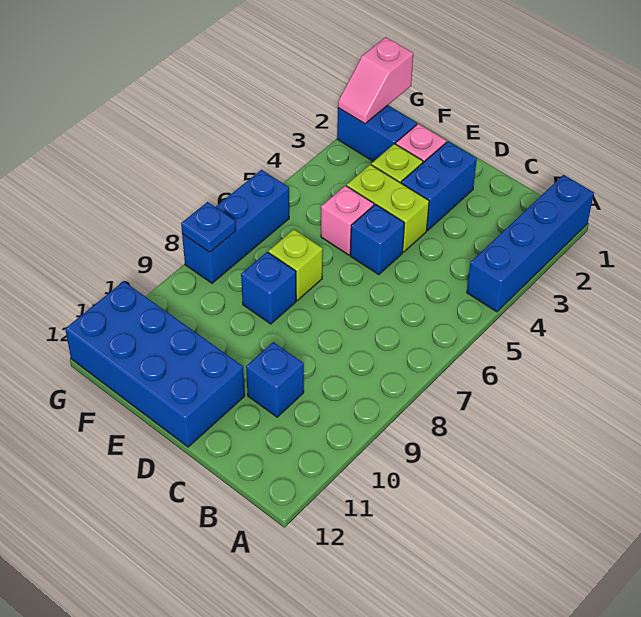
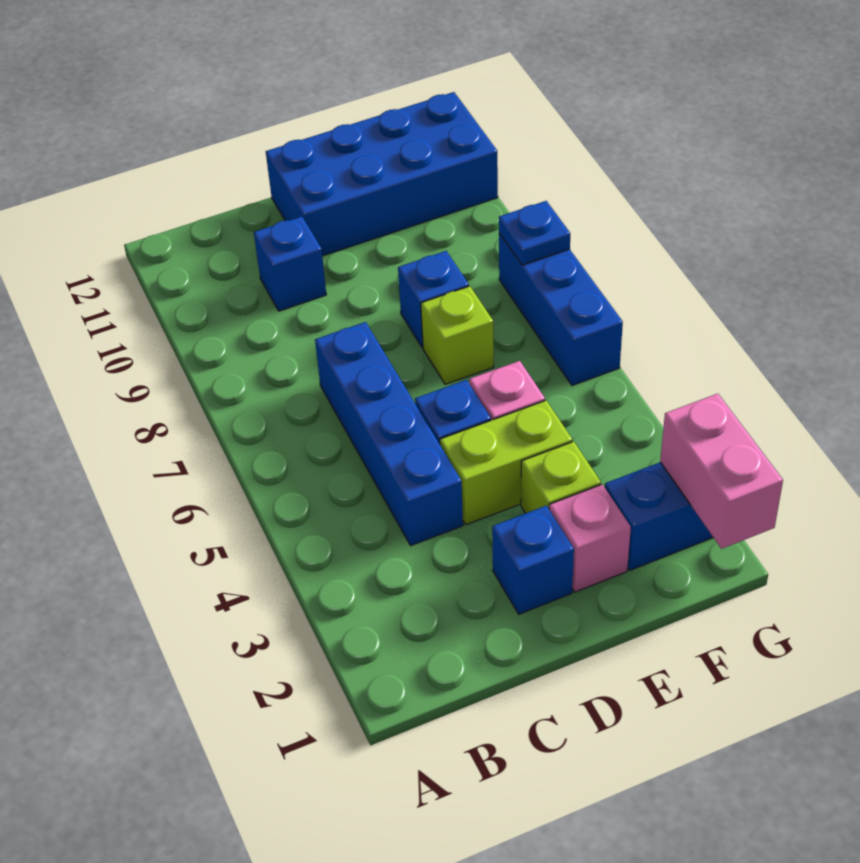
blue 1x4 brick [467,175,594,312] -> blue 1x4 brick moved to [315,322,463,546]
blue 1x2 brick [401,141,477,230] -> blue 1x1 brick [492,506,574,614]
pink 1x2 slope [338,37,413,124] -> pink 1x2 brick [660,394,783,549]

